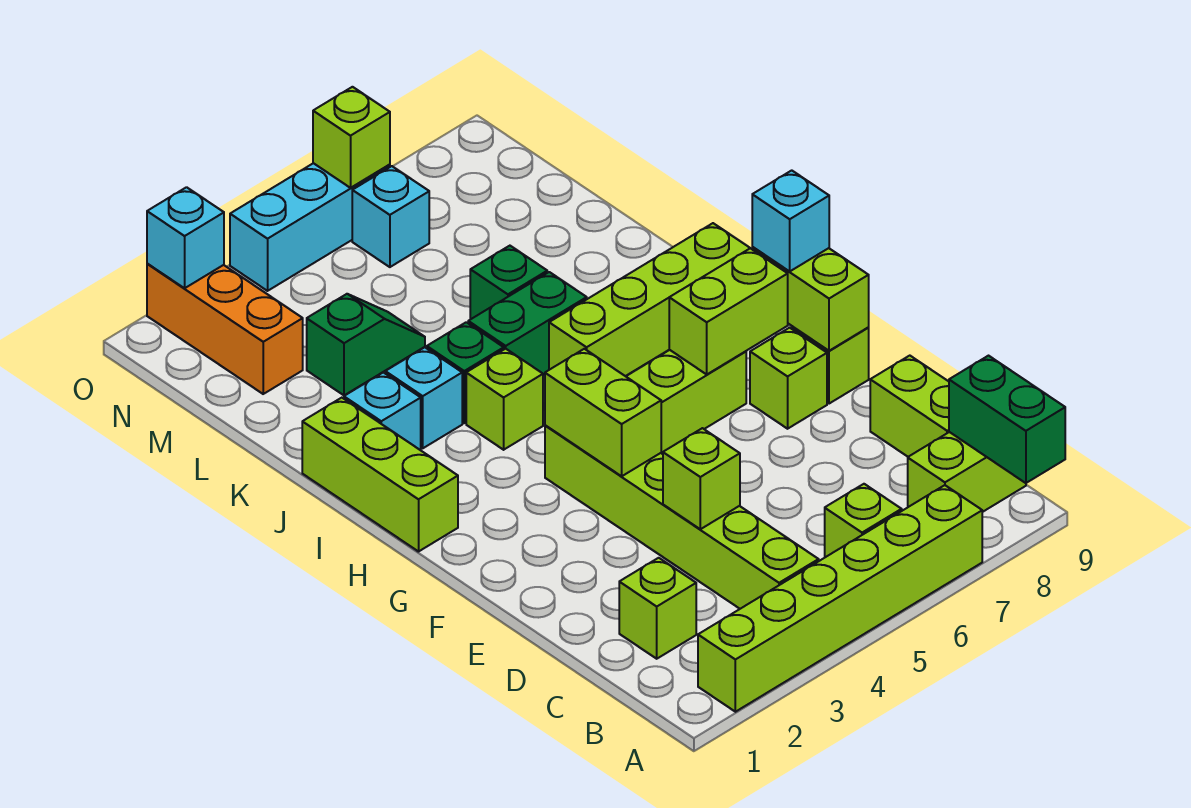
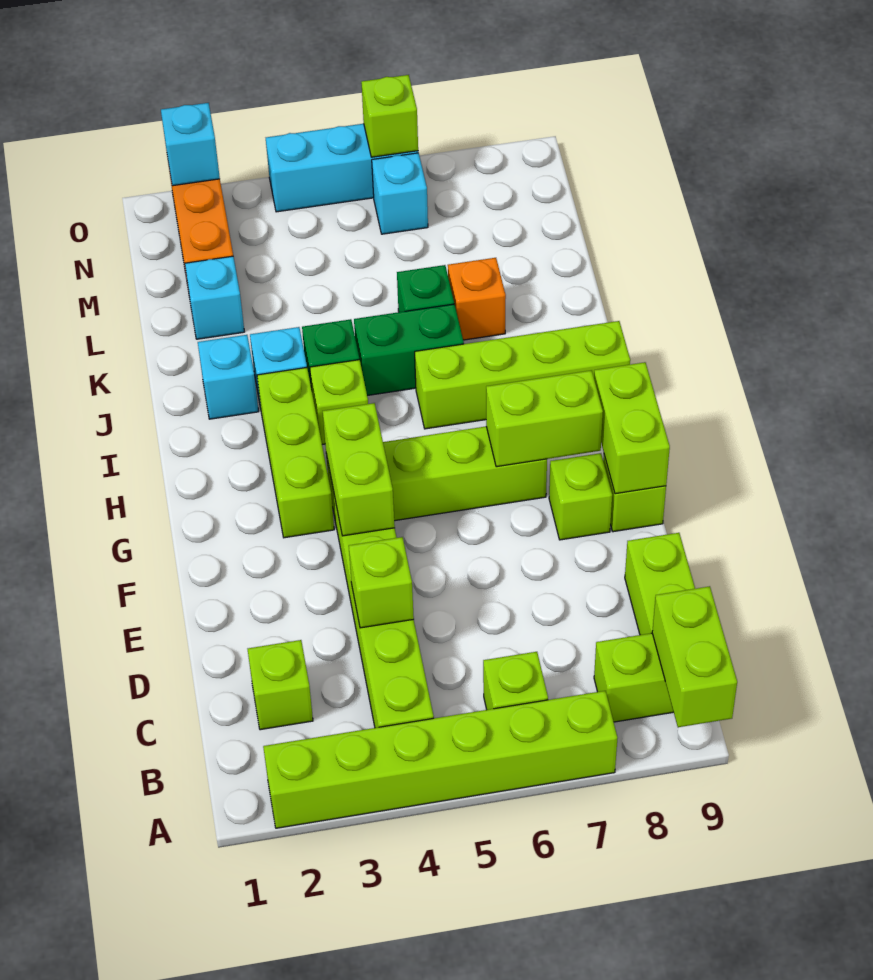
green 1x2 brick [949,356,1065,483] -> lime 1x2 brick [652,586,737,727]
cyan 1x1 brick [752,170,829,271] -> cyan 1x1 brick moved to [185,256,244,339]
lime 1x3 brick [302,398,458,552] -> lime 1x3 brick moved to [257,368,334,538]
none -> orange 1x1 brick [448,258,506,340]
green 1x2 slope [307,294,425,396] -> none

